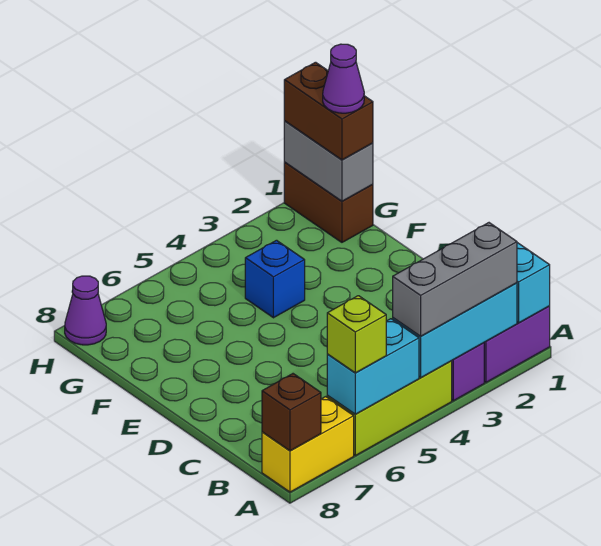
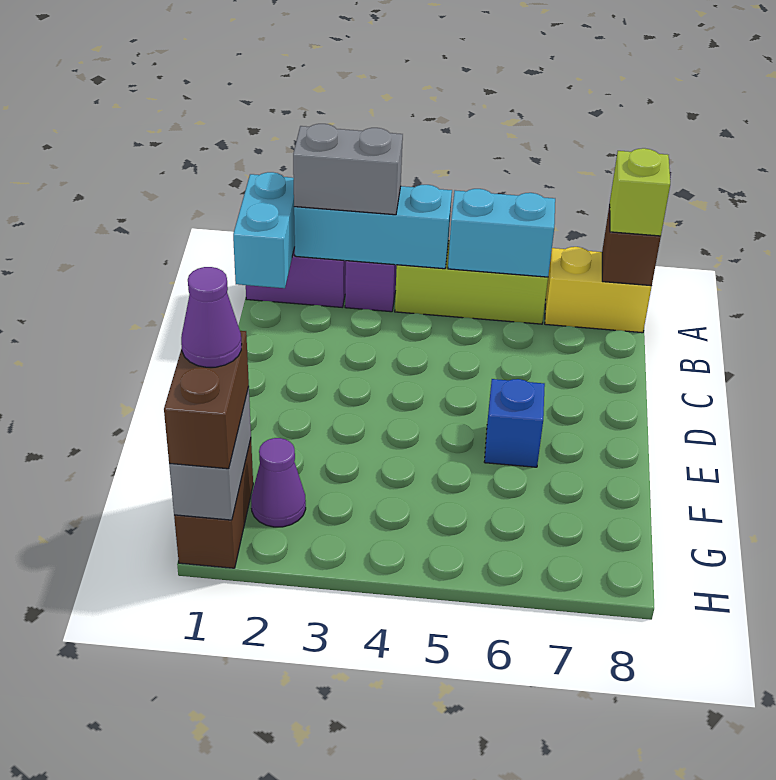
grey 1x3 brick [393,223,517,336] -> grey 1x2 brick [293,124,403,215]
lime 1x1 brick [327,296,386,373] -> lime 1x1 brick moved to [610,148,670,236]
blue 1x1 brick [245,240,305,318] -> blue 1x1 brick moved to [484,379,545,467]
purple 1x1 cone [65,276,106,345] -> purple 1x1 cone moved to [251,438,306,527]

